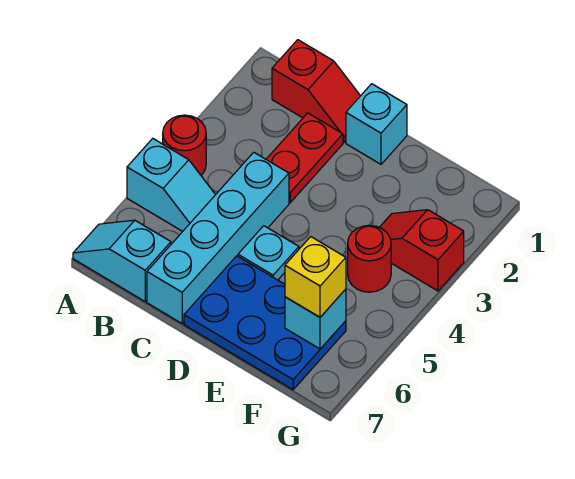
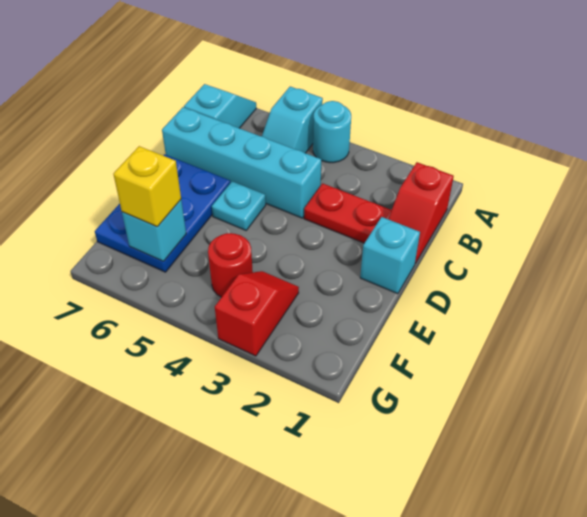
red 1x1 round brick [163,115,206,175] -> cyan 1x1 round brick [313,101,351,163]

